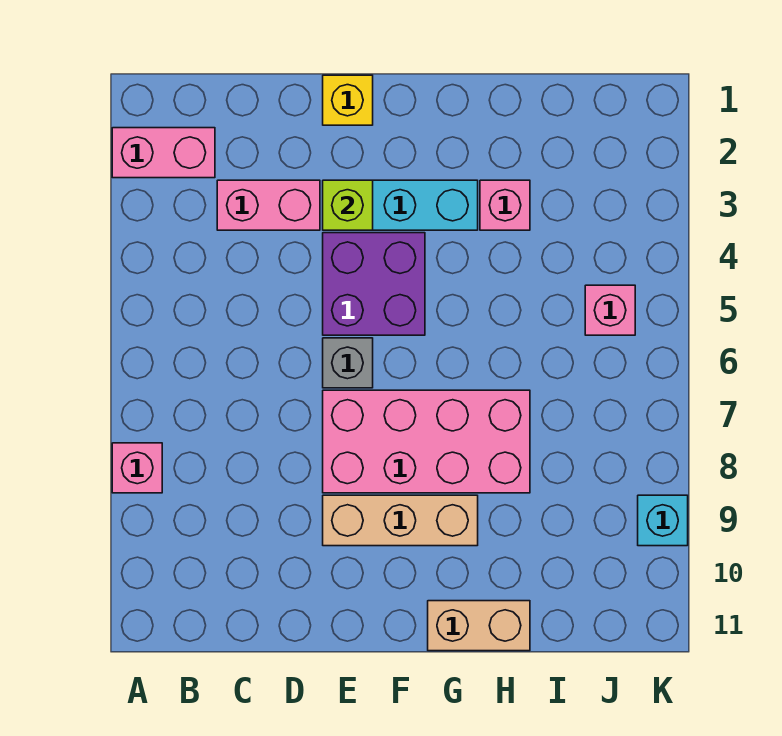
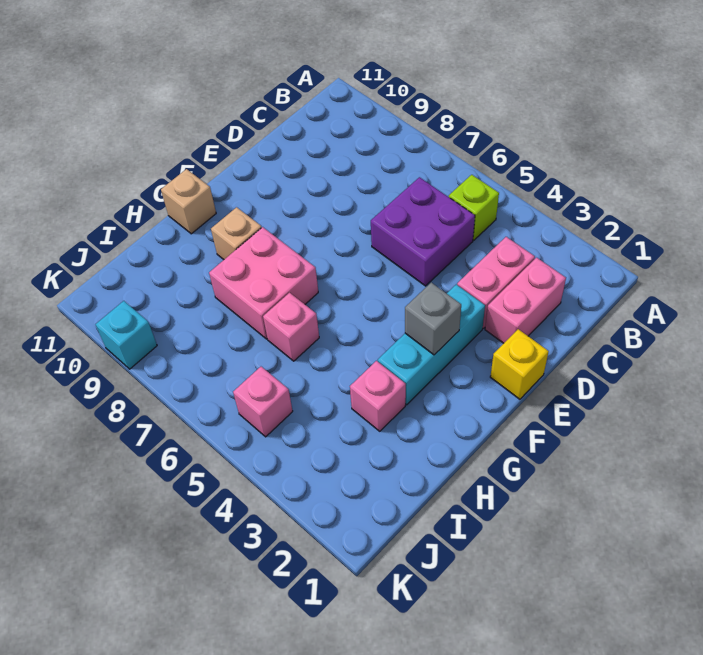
pink 1x2 brick [112,128,215,178] -> pink 1x2 brick moved to [485,258,566,343]
pink 1x1 brick [112,443,162,493] -> pink 1x1 brick moved to [263,293,319,361]
lime 1x1 brick [323,180,373,230] -> lime 1x1 brick moved to [449,175,499,240]
purple 2x2 brick [323,233,425,335] -> purple 2x2 brick moved to [371,177,475,286]
grey 1x1 brick [323,338,373,388] -> grey 1x1 brick moved to [405,283,461,355]
pink 2x4 brick [323,390,530,493] -> pink 2x2 brick [209,227,318,339]
tan 1x3 brick [323,495,478,546] -> tan 1x1 brick [211,207,262,260]
tan 1x2 brick [428,601,530,651] -> tan 1x1 brick [161,169,216,234]

